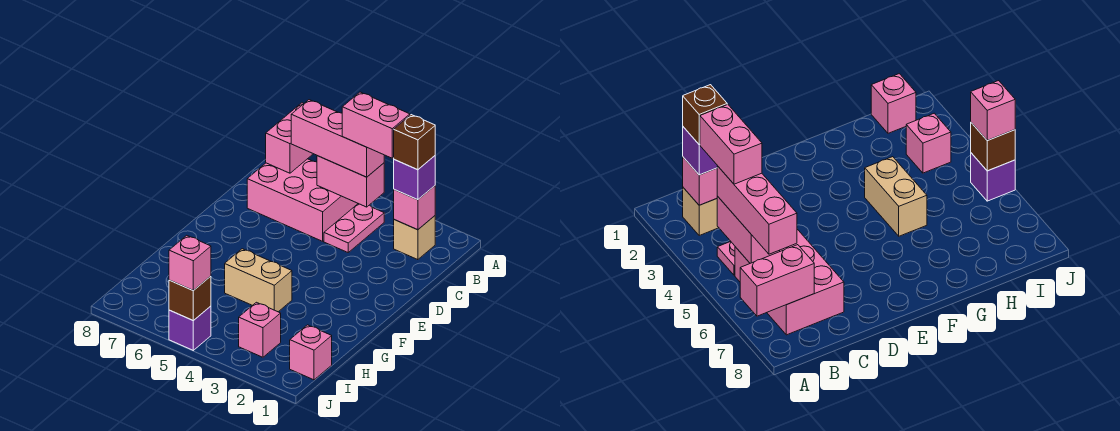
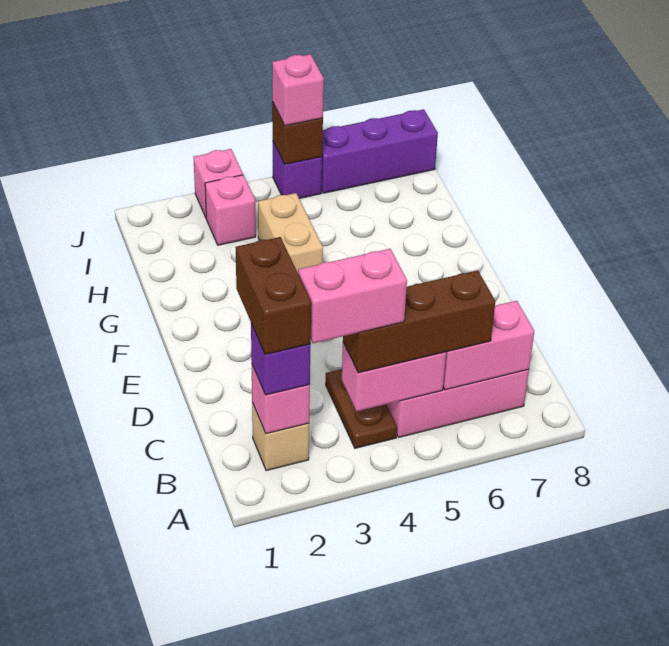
pink 1x2 brick [266,103,313,173] -> pink 1x2 brick turned to [443,301,534,390]
brown 1x1 brick [394,115,435,170] -> brown 1x2 brick [236,237,311,354]
pink 1x2 plate [324,204,384,252] -> brown 1x2 plate [326,369,397,448]
pink 1x3 brick [291,100,384,177] -> brown 1x3 brick [343,270,495,373]
tan 1x2 brick [225,249,292,312] -> tan 1x2 brick turned to [258,193,323,273]
pink 1x1 brick [290,325,332,380] -> pink 1x1 brick moved to [193,149,243,217]
none -> purple 1x3 brick [321,109,438,193]

